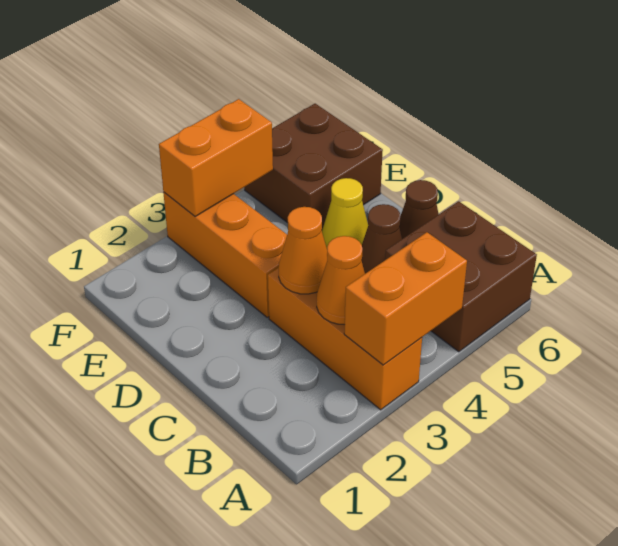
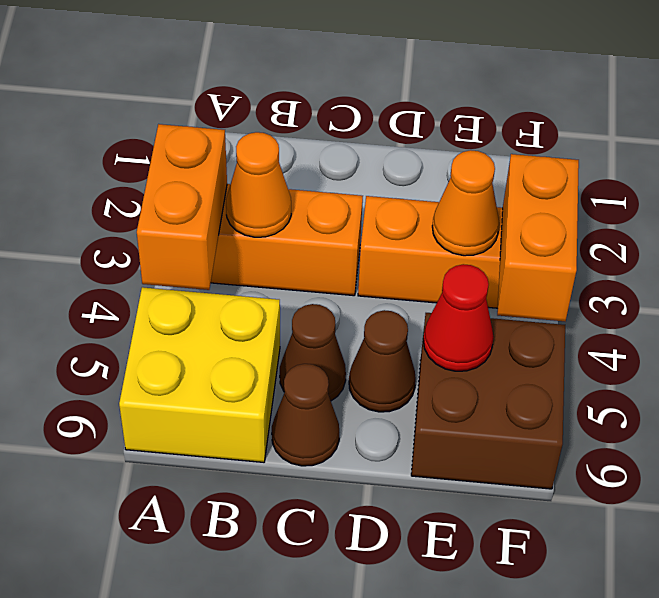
brown 2x2 brick [385,201,537,352] -> yellow 2x2 brick [119,287,280,462]
orange 1x1 cone [279,207,327,294] -> orange 1x1 cone moved to [432,150,499,256]
yellow 1x1 cone [322,178,368,248] -> brown 1x1 cone [349,310,416,412]
none -> red 1x1 cone [423,264,494,371]

